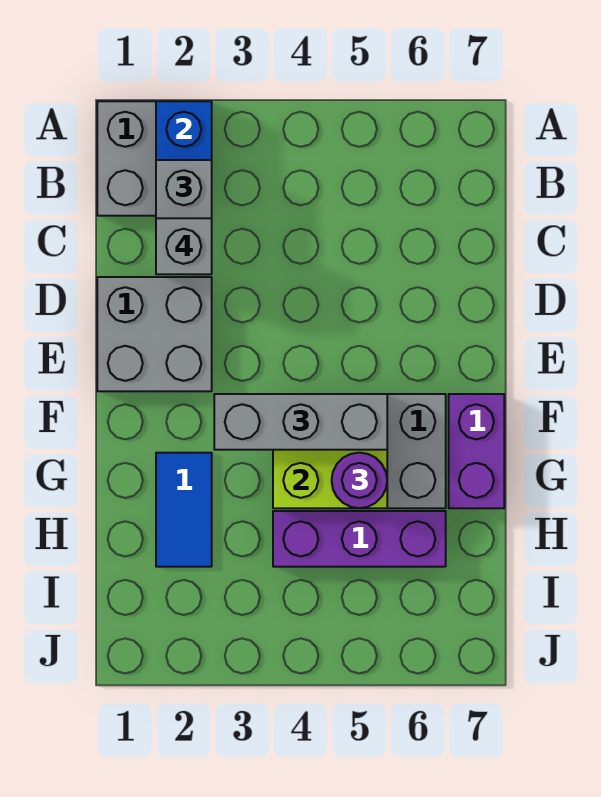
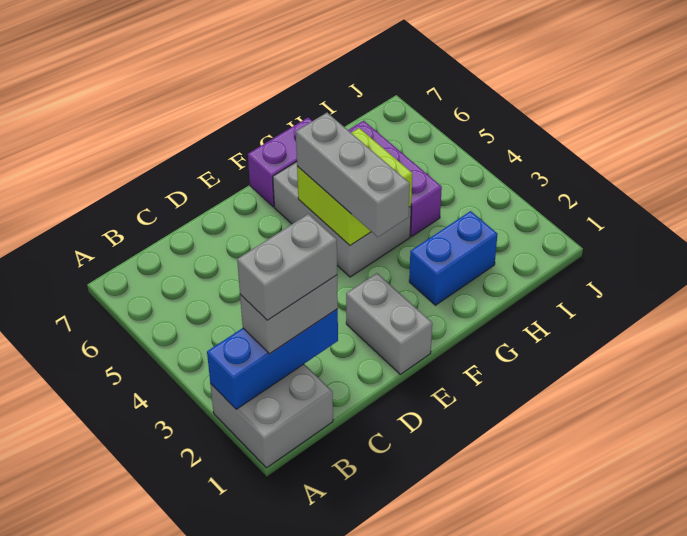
grey 1x1 brick [156,218,212,274] -> grey 1x2 brick [237,214,337,320]
grey 2x2 brick [97,277,212,391] -> grey 1x2 brick [346,273,432,374]
blue 1x2 tile [156,453,212,567] -> blue 1x2 brick [409,211,497,305]
purple 1x1 round brick [332,453,387,508] -> none

